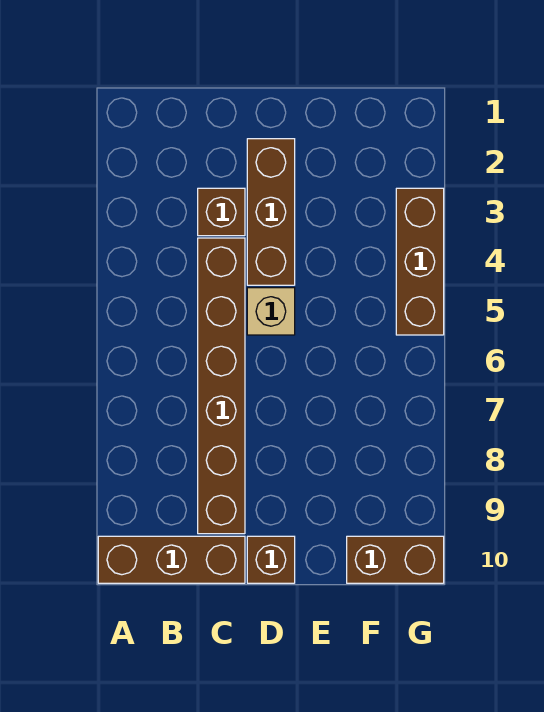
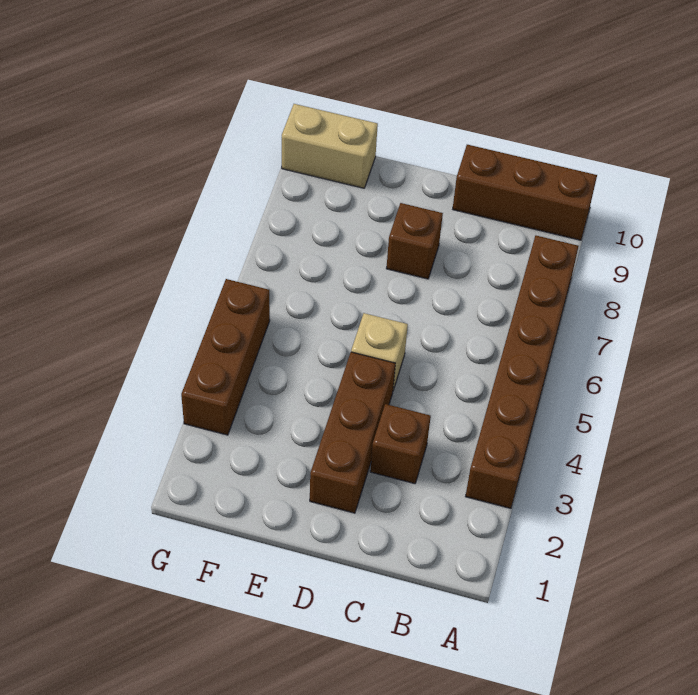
brown 1x6 brick [198,238,245,534] -> brown 1x6 brick moved to [466,236,579,508]
brown 1x1 brick [247,536,295,583] -> brown 1x1 brick moved to [386,203,443,279]
brown 1x2 brick [347,536,444,583] -> tan 1x2 brick [282,104,378,188]

